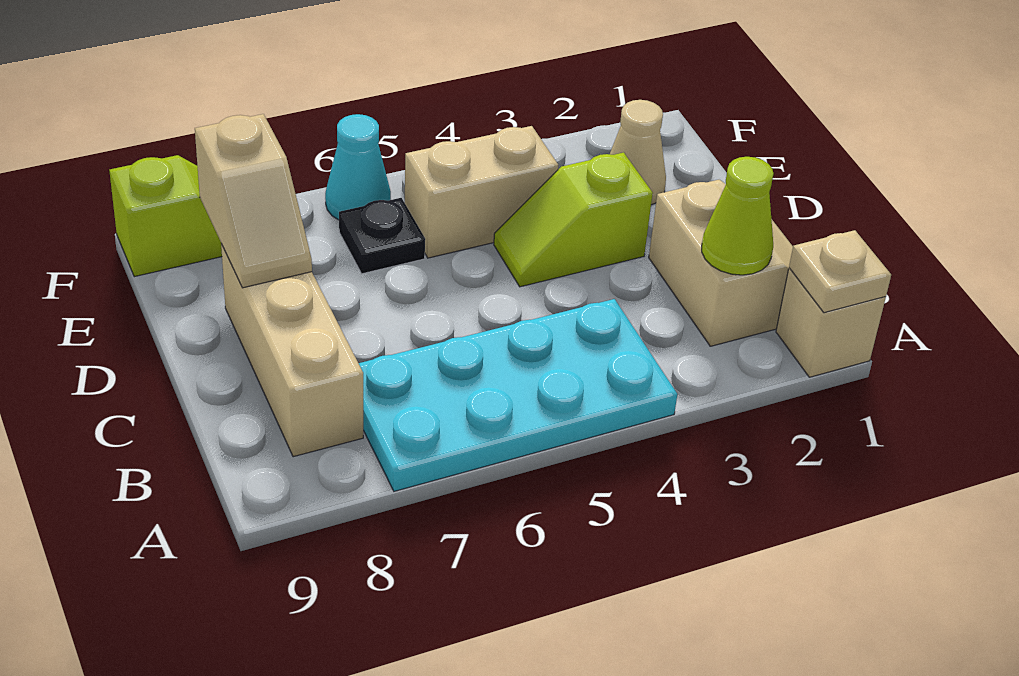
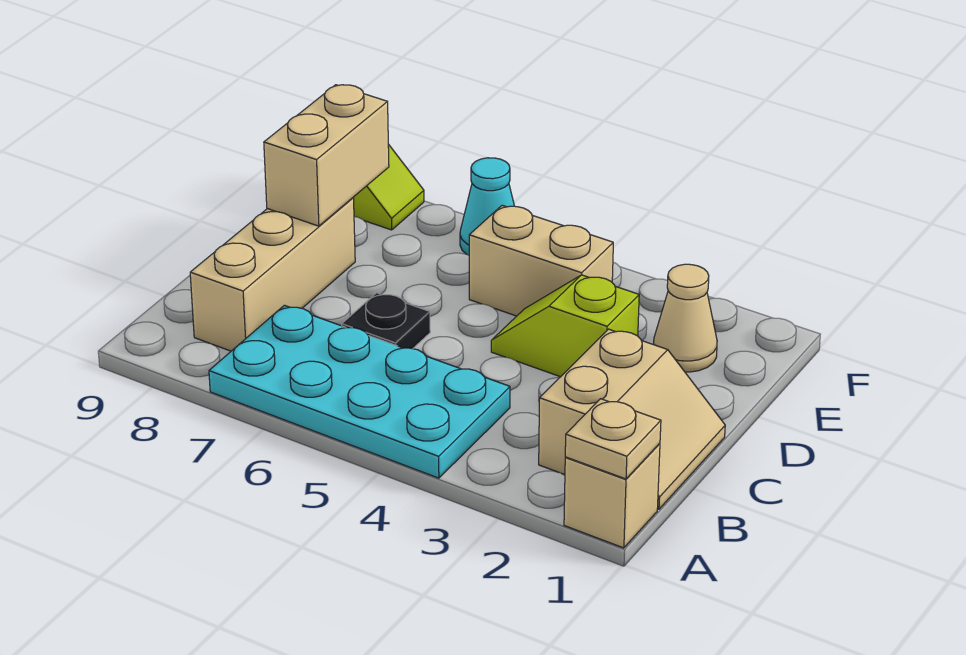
lime 1x1 cone [702,157,774,275] -> none
tan 1x2 slope [195,114,312,288] -> tan 1x2 brick [264,85,389,226]
black 1x1 plate [339,198,425,274] -> black 1x1 plate moved to [342,293,430,349]

